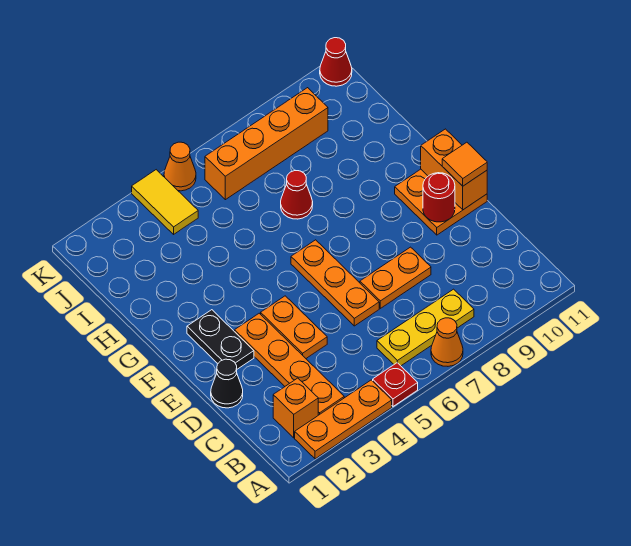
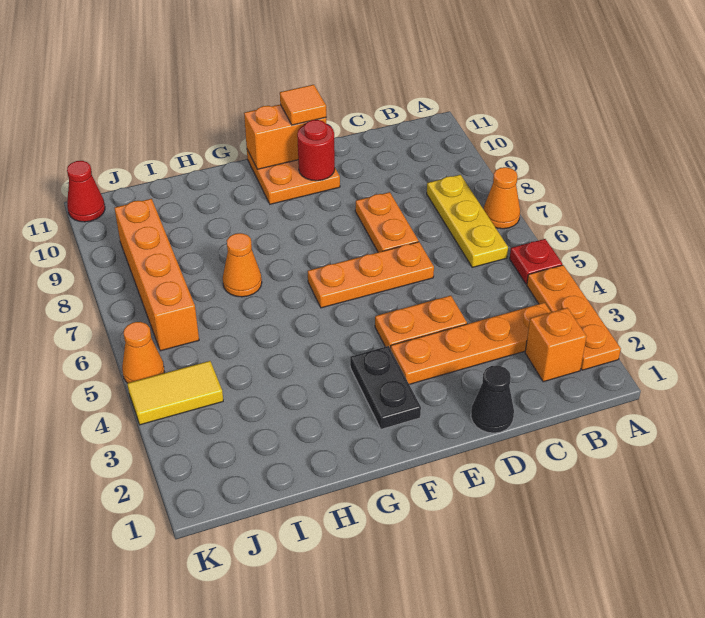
black 1x2 plate [187,310,254,369] -> black 1x2 plate turned to [350,346,421,429]
red 1x1 cone [281,171,313,219] -> orange 1x1 cone [223,233,262,297]

